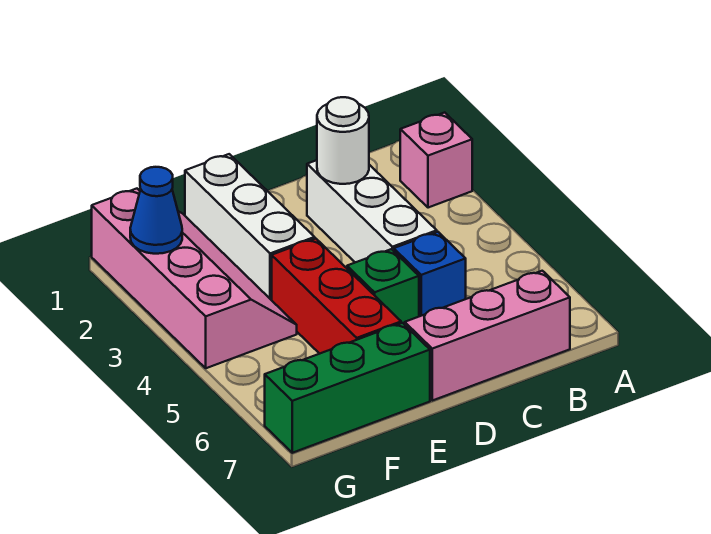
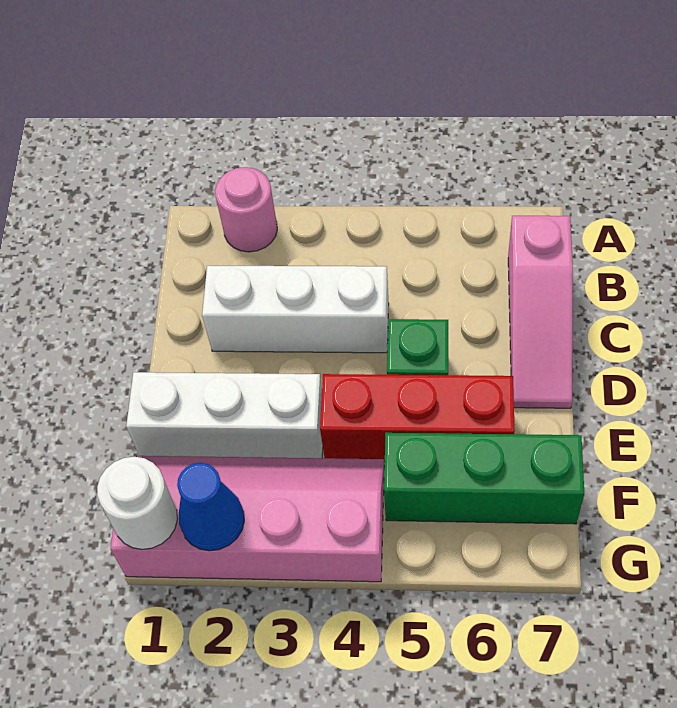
pink 1x1 brick [400,113,472,208] -> pink 1x1 round brick [215,167,277,252]
pink 1x3 brick [405,271,570,401] -> pink 1x3 slope [508,216,573,408]
white 1x1 round brick [317,97,369,184] -> white 1x1 round brick moved to [97,457,177,550]
blue 1x1 brick [394,232,466,316] -> none
green 1x3 brick [265,323,430,453] -> green 1x3 brick turned to [384,433,584,524]

